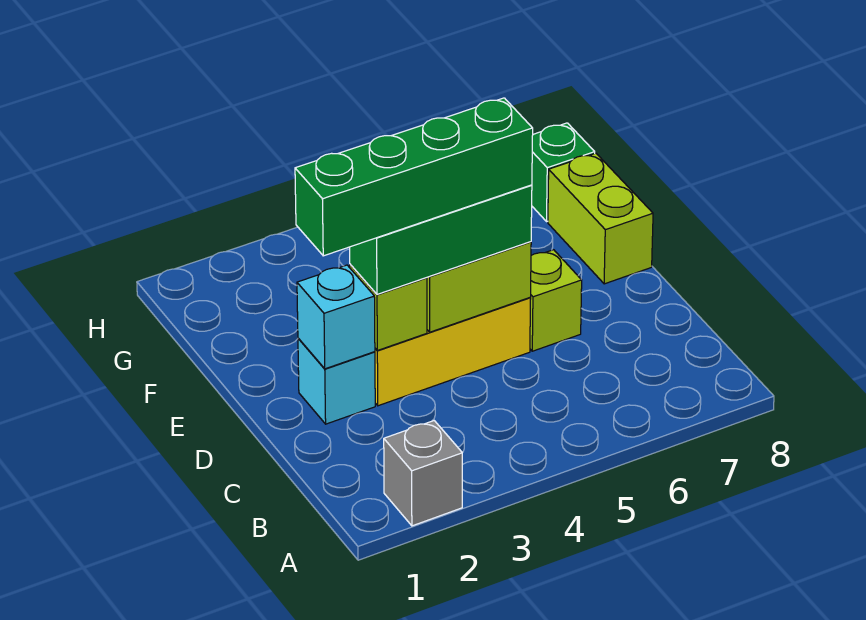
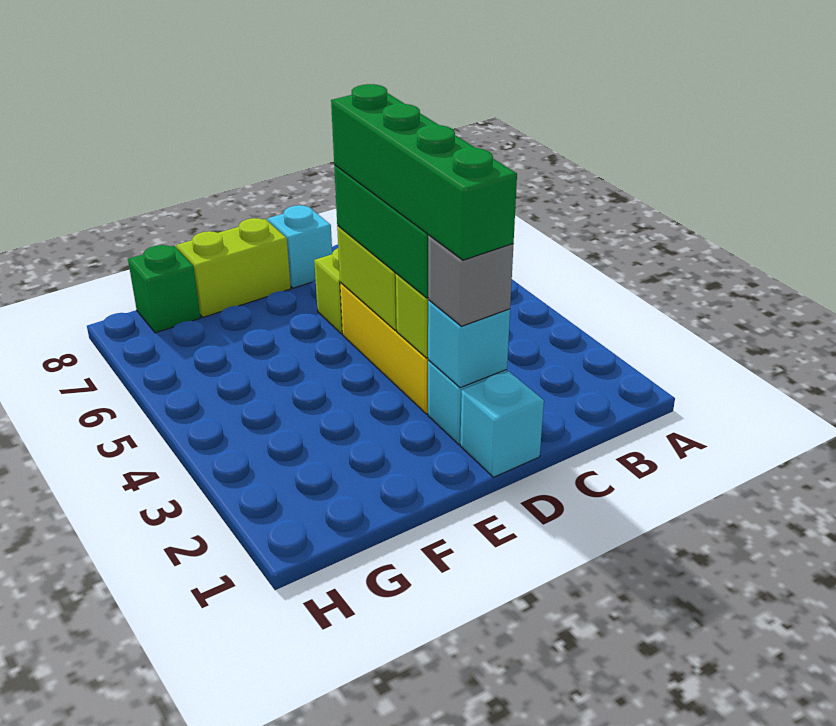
grey 1x1 brick [384,421,462,526] -> grey 1x1 brick moved to [428,235,513,326]
none -> cyan 1x1 brick [460,371,544,477]
none -> cyan 1x1 brick [267,205,332,288]

